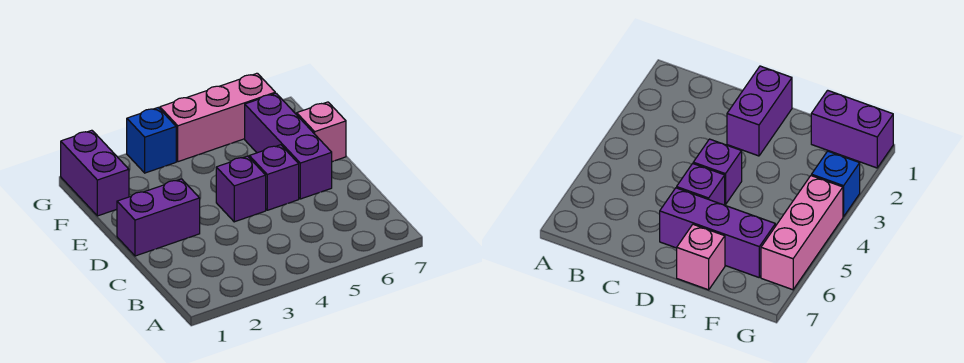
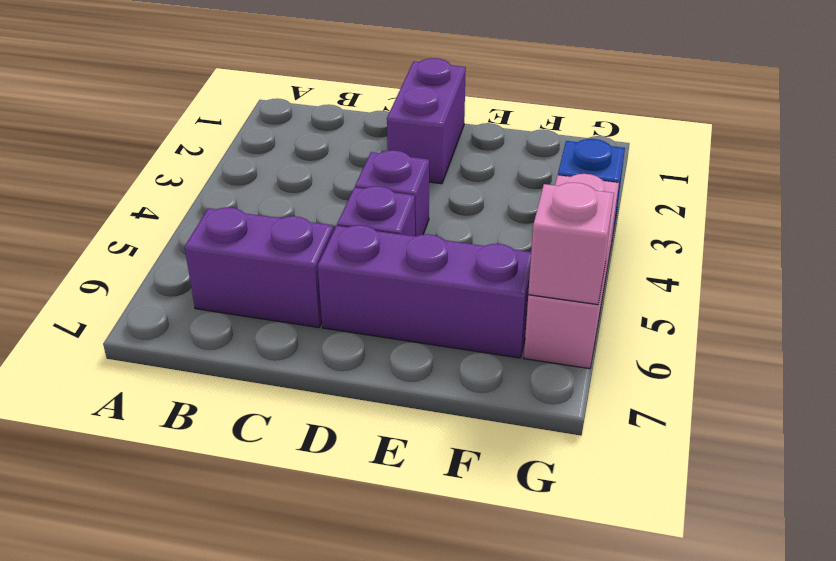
pink 1x1 brick [297,102,346,162] -> pink 1x1 brick moved to [528,183,614,305]
purple 1x2 brick [61,130,129,216] -> purple 1x2 brick moved to [185,208,333,327]

